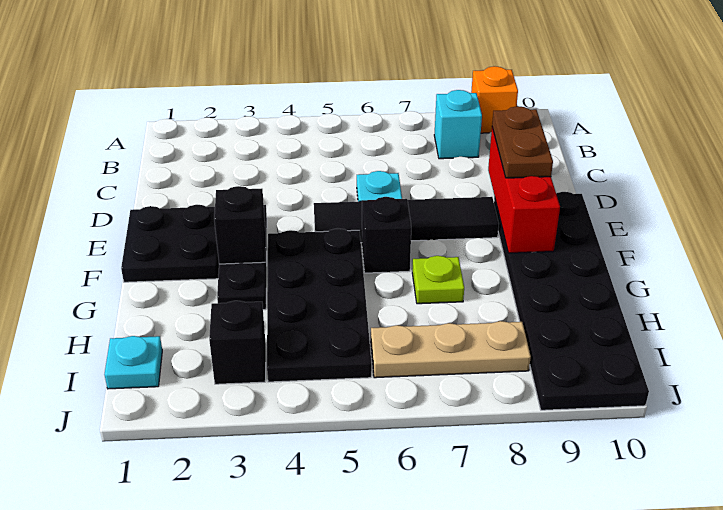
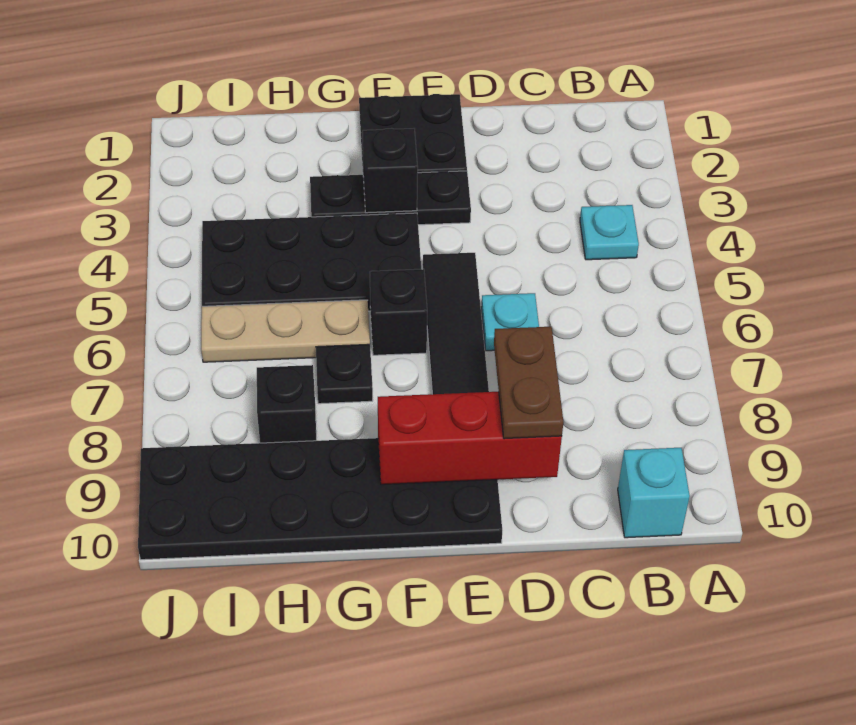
orange 1x1 brick [471,66,518,133] -> none
cyan 1x1 brick [434,90,482,159] -> cyan 1x1 brick moved to [618,448,690,538]
brown 1x2 plate [492,106,553,178] -> brown 1x2 plate turned to [494,327,563,439]
lime 1x1 plate [412,256,464,304] -> black 1x1 plate [316,344,373,404]
cyan 1x1 plate [104,336,162,389] -> cyan 1x1 plate moved to [580,205,639,260]
black 1x1 brick [209,301,266,384] -> black 1x1 brick moved to [257,365,316,443]
tan 1x3 plate [371,321,531,378] -> tan 1x3 plate turned to [201,300,370,362]

